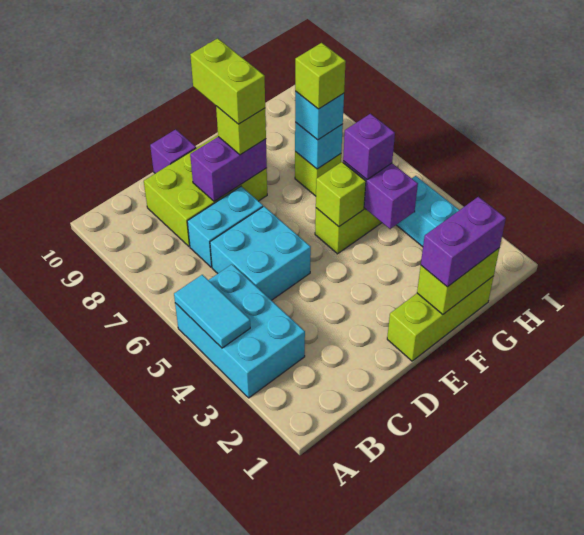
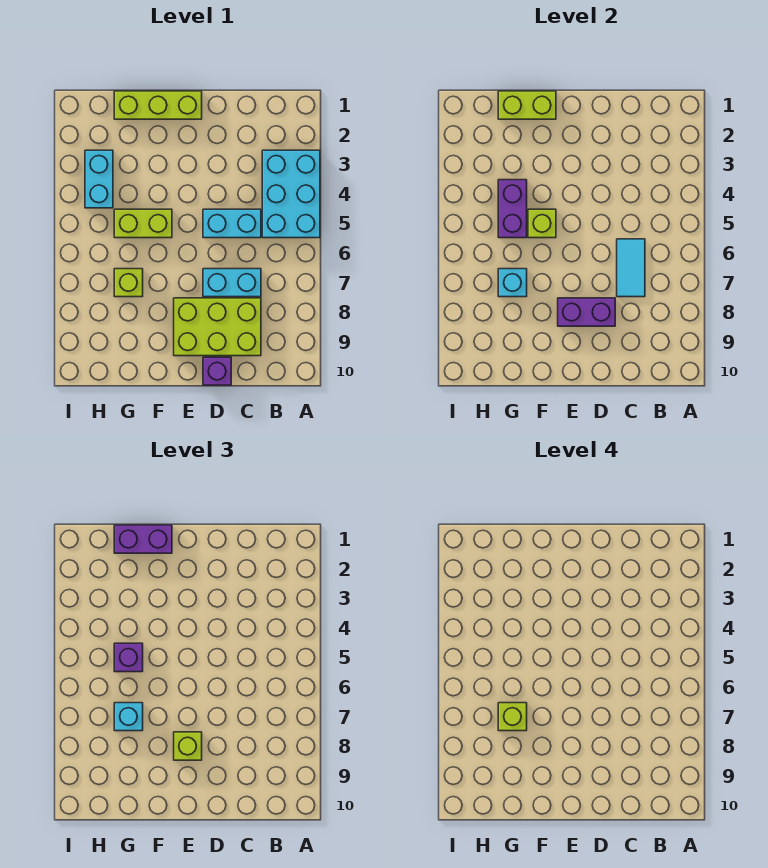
cyan 1x2 tile [174,275,250,348] -> cyan 1x2 tile moved to [617,239,645,297]
cyan 2x2 brick [210,206,311,300] -> cyan 1x2 brick [203,209,261,238]
lime 1x2 brick [190,38,265,124] -> none

